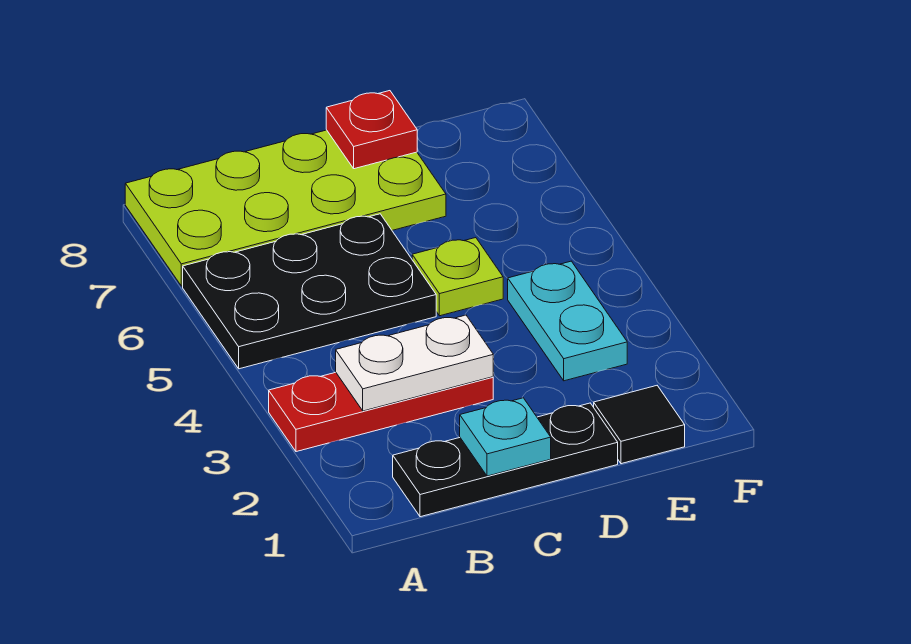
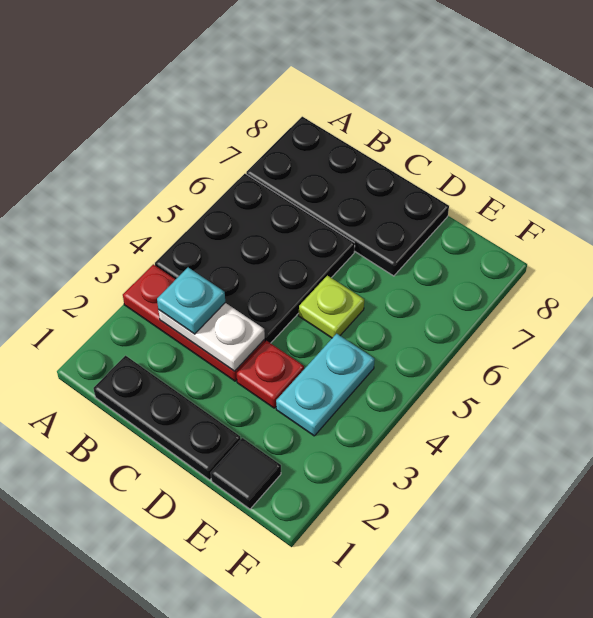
black 2x3 plate [183,214,436,369] -> black 3x3 plate [155,174,355,343]
lime 2x4 plate [125,130,446,286] -> black 2x4 plate [246,117,449,276]
cyan 1x1 plate [460,398,551,476] -> cyan 1x1 plate moved to [157,268,225,334]
red 1x1 plate [326,91,417,169] -> red 1x1 plate moved to [237,341,304,408]

